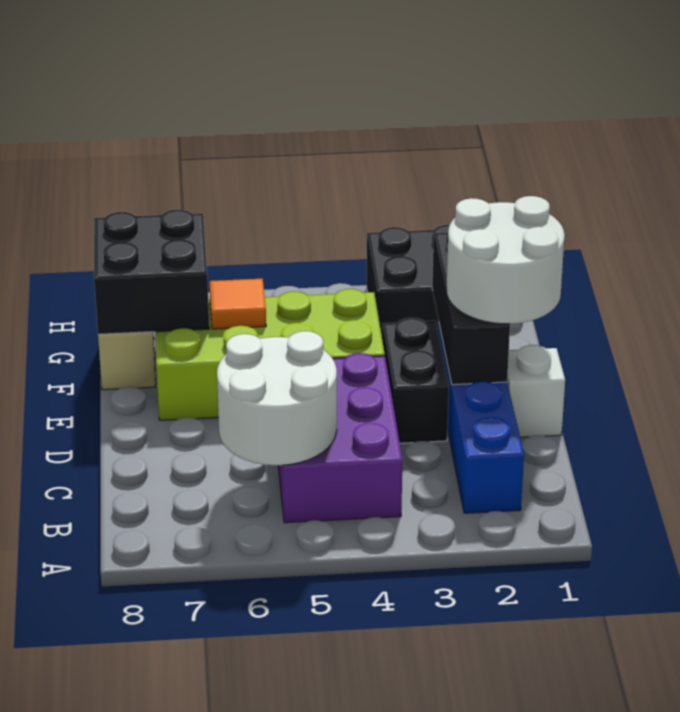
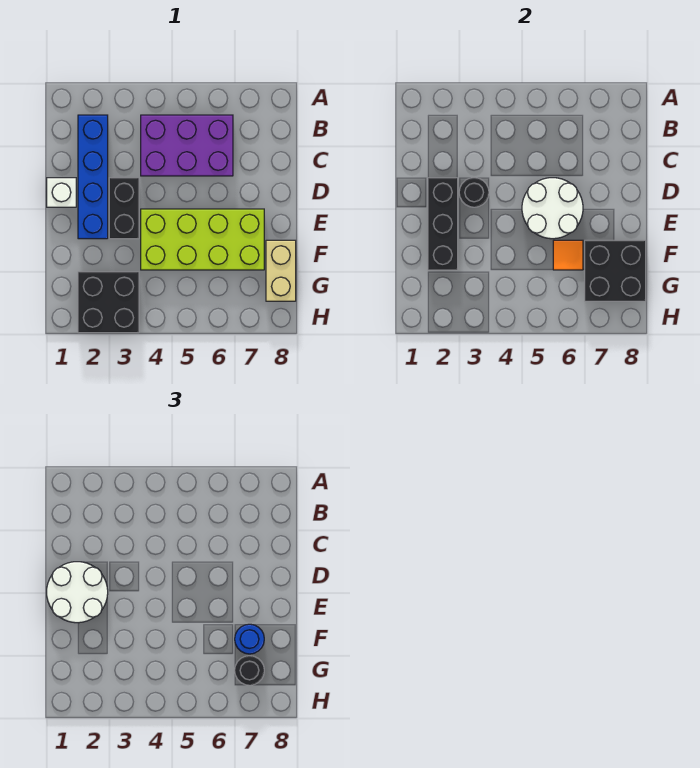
purple 2x3 brick [278,353,402,523] -> purple 2x3 brick turned to [141,115,233,176]
white 2x2 round brick [217,331,337,465] -> white 2x2 round brick moved to [522,178,583,239]
none -> black 1x1 round brick [459,178,489,207]
none -> blue 1x1 round brick [235,624,264,654]
none -> black 1x1 round brick [235,656,264,685]

